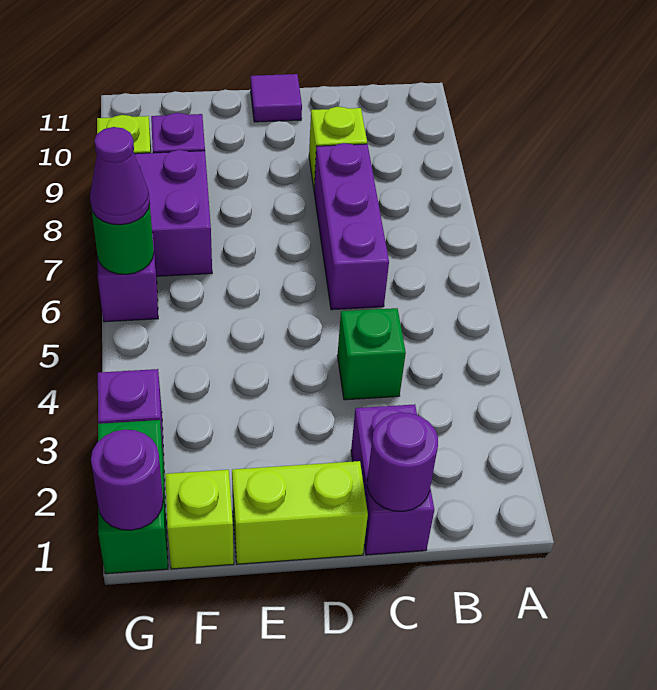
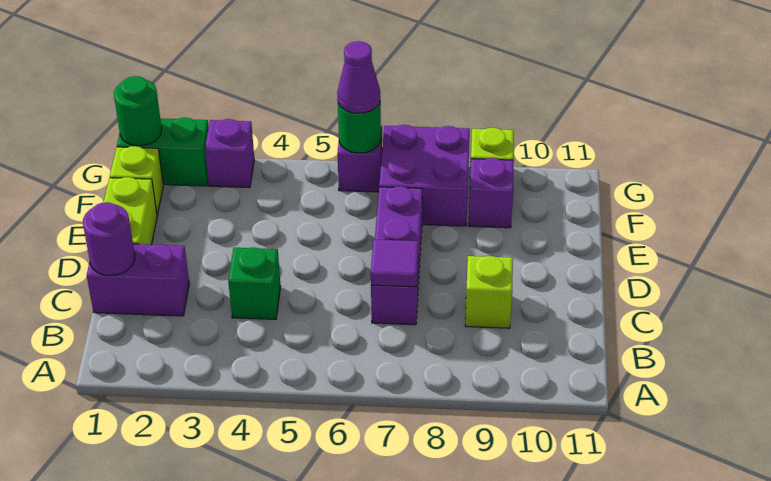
purple 1x3 brick [314,143,389,310] -> purple 1x3 brick turned to [371,186,422,325]
purple 1x1 tile [251,74,302,122] -> purple 1x1 tile moved to [371,240,419,287]
purple 1x1 round brick [91,430,163,530] -> green 1x1 round brick [114,76,162,146]

